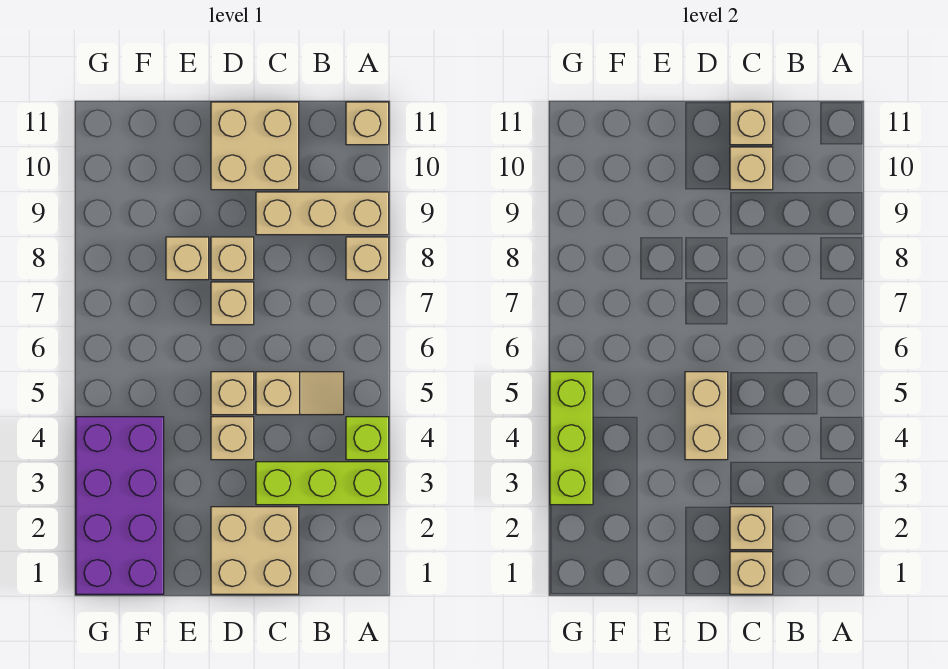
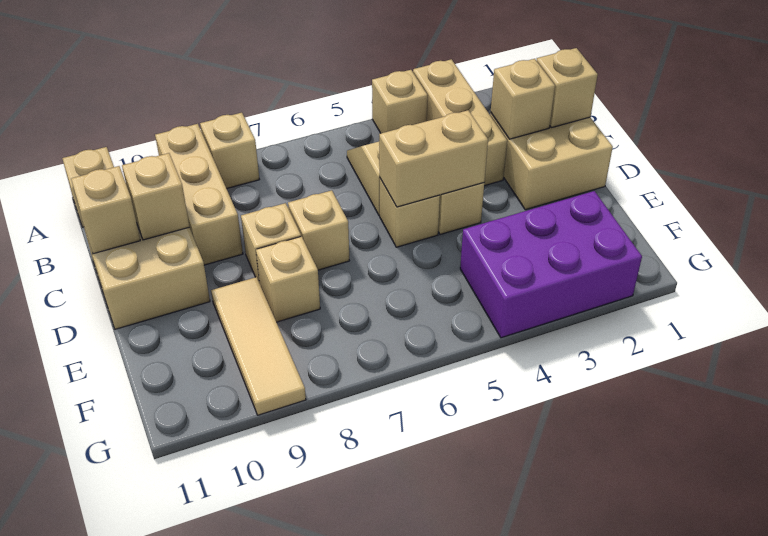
lime 1x3 brick [256,462,389,505] -> tan 1x3 brick [413,59,507,186]
lime 1x1 brick [346,417,389,460] -> tan 1x1 brick [372,70,428,133]
none -> tan 1x3 tile [211,277,306,415]
purple 2x4 brick [76,417,164,594] -> purple 2x3 brick [460,191,642,338]
lime 1x3 brick [550,372,593,505] -> none

